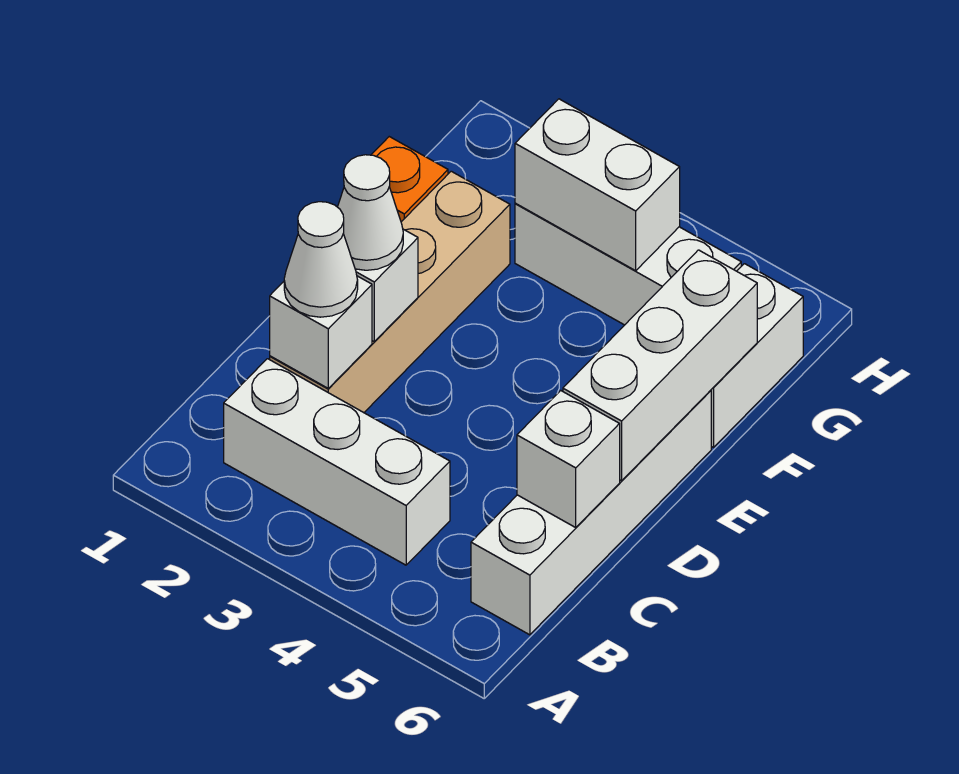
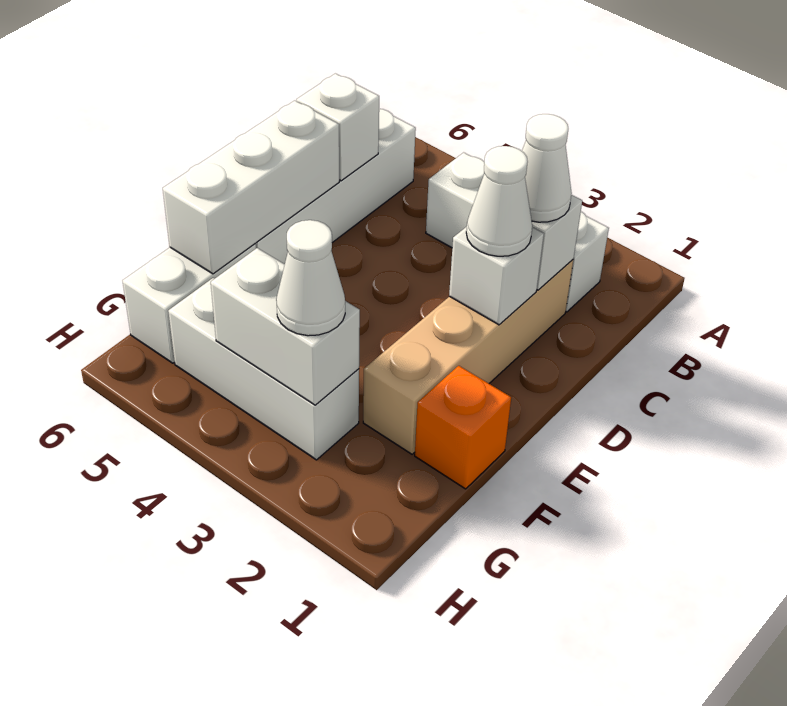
none -> white 1x1 cone [276,220,345,336]

